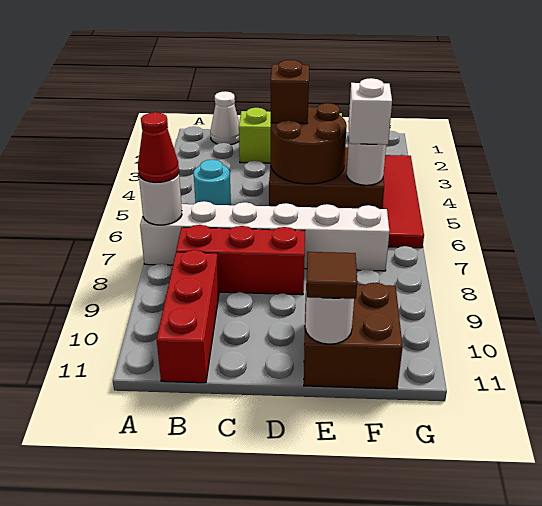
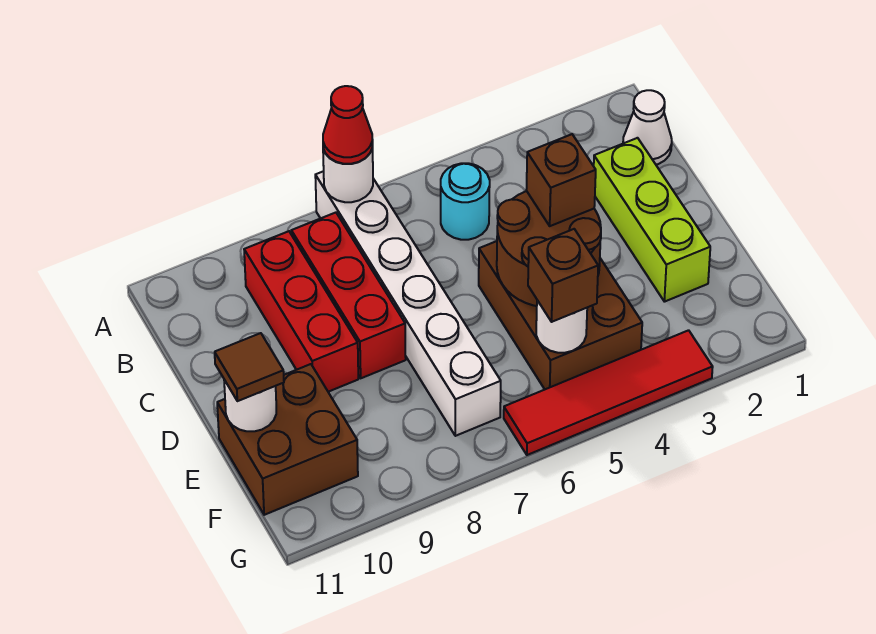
red 1x3 brick [157,250,219,383] -> red 1x3 brick turned to [244,231,358,392]
white 1x1 brick [349,78,392,145] -> brown 1x1 brick [528,229,598,322]

